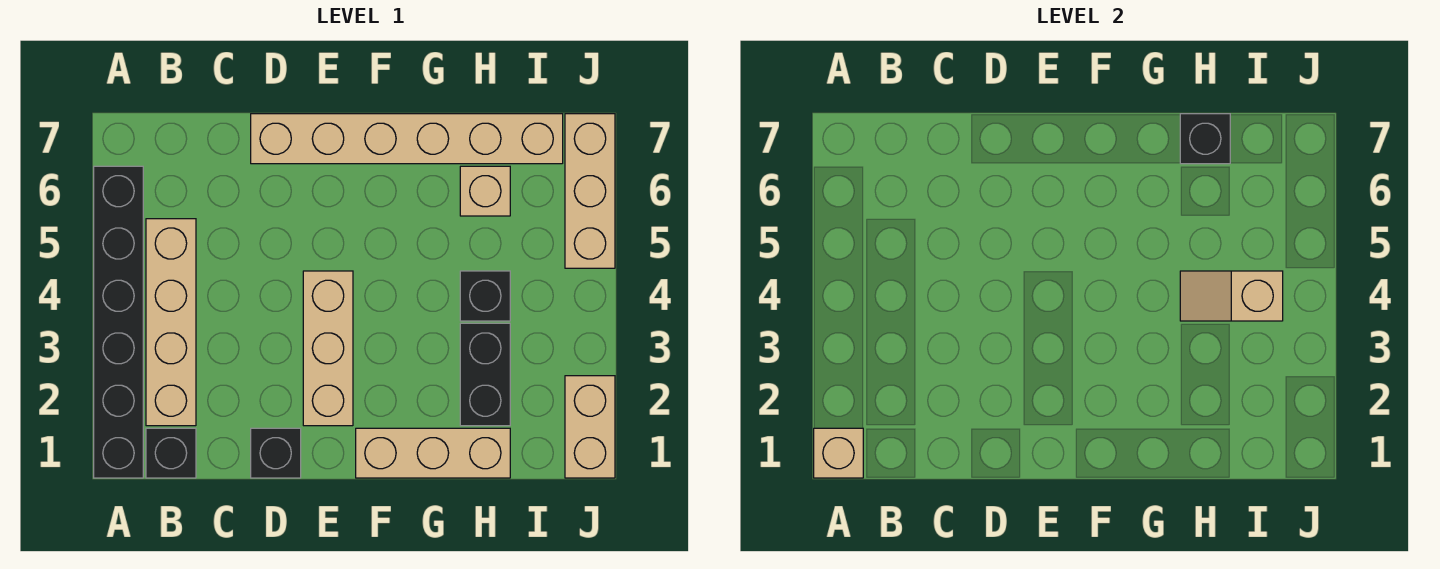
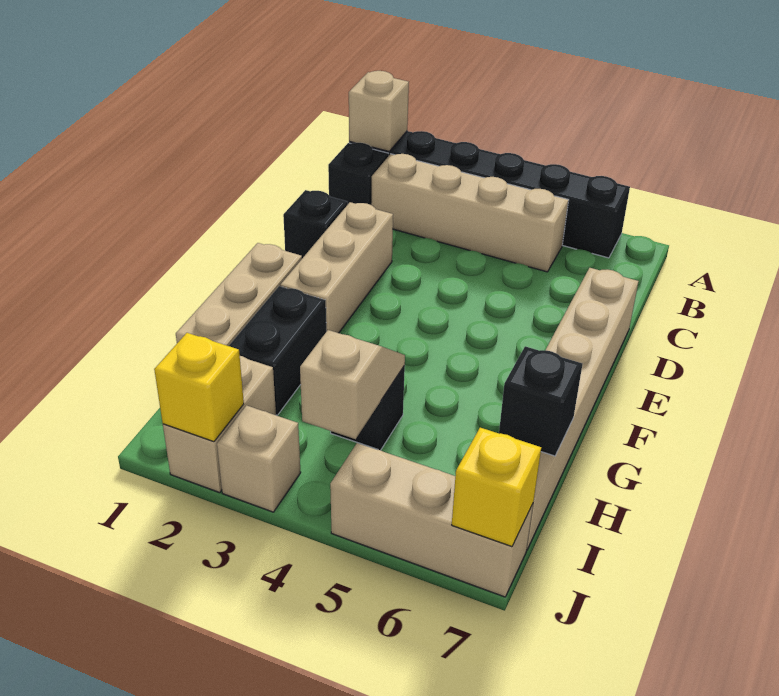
tan 1x3 brick [303,271,353,426] -> tan 1x3 brick turned to [280,202,393,333]
black 1x2 brick [460,323,510,426] -> black 1x2 brick turned to [229,286,326,415]
tan 1x1 brick [460,166,510,216] -> tan 1x1 brick moved to [217,405,301,512]
tan 1x2 brick [565,376,615,478] -> tan 1x2 brick turned to [163,356,276,493]
none -> yellow 1x1 brick [154,333,244,442]
none -> yellow 1x1 brick [452,428,541,547]

